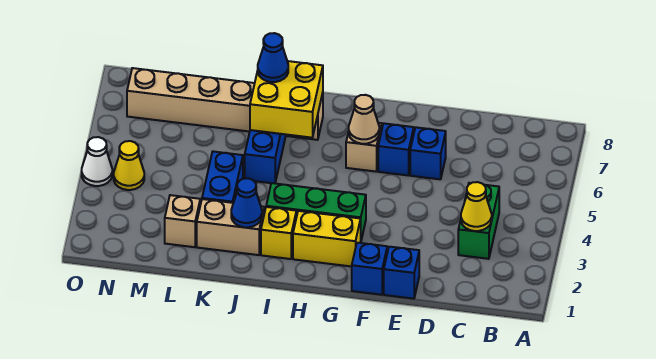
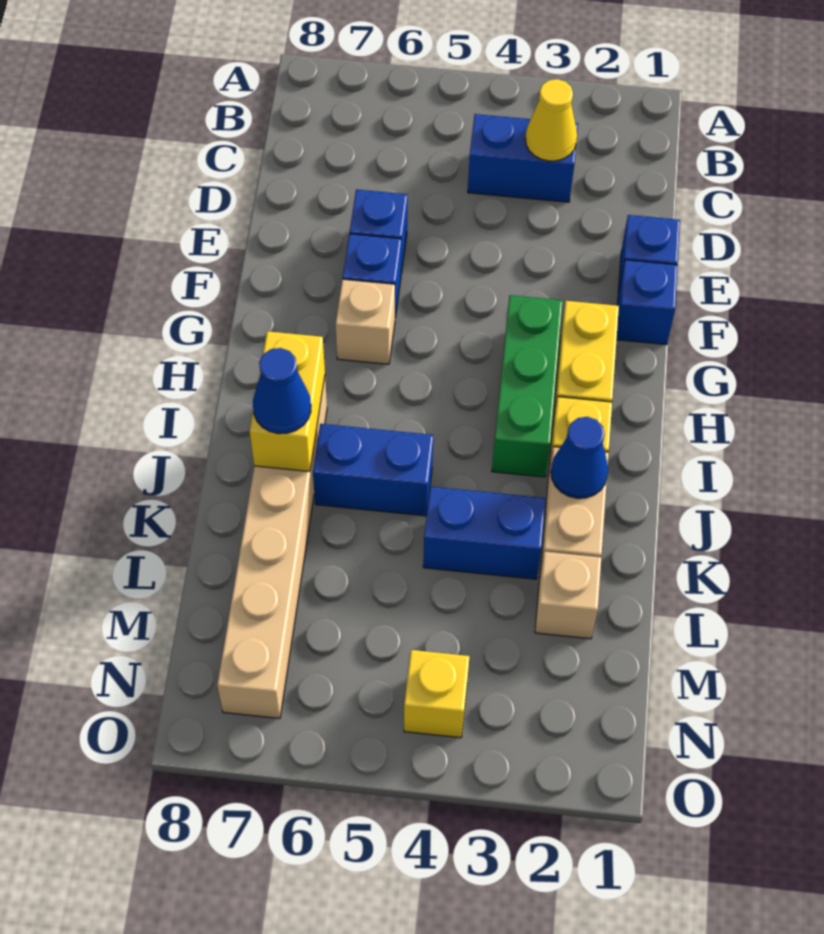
green 1x2 brick [458,183,499,259] -> blue 1x2 brick [468,114,578,202]
tan 1x1 cone [349,95,379,144] -> none
yellow 2x2 brick [250,61,323,138] -> yellow 1x2 brick [250,331,325,472]
yellow 1x1 cone [114,141,144,190] -> yellow 1x1 brick [404,650,470,738]
white 1x1 cone [82,137,112,186] -> none

